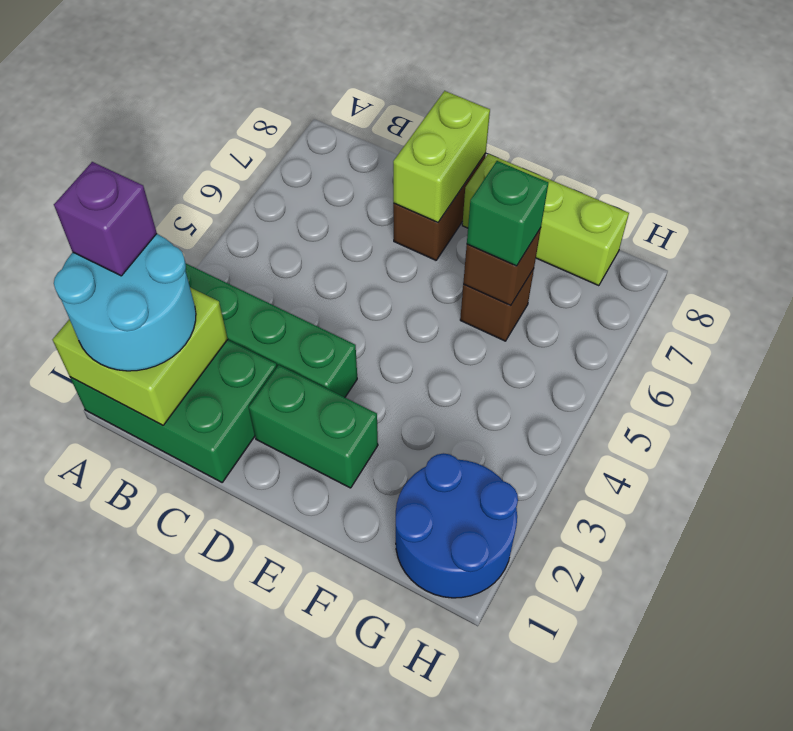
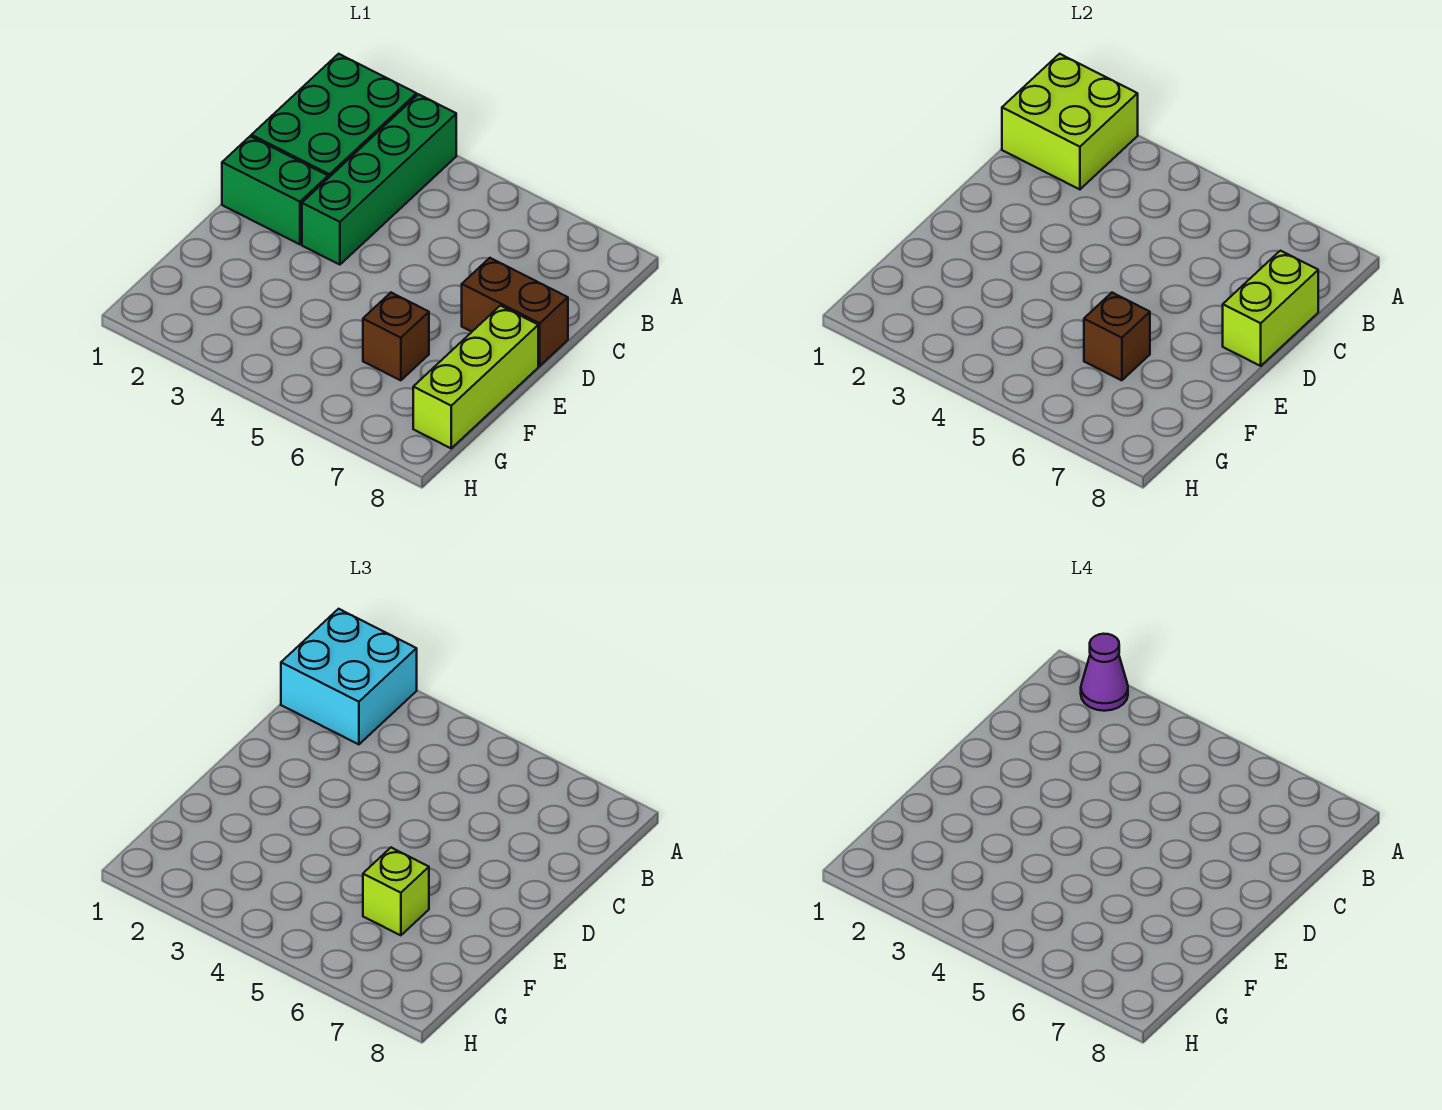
cyan 2x2 round brick [54,234,196,371] -> cyan 2x2 brick [281,609,417,744]
purple 1x1 brick [54,162,157,276] -> purple 1x1 cone [1081,634,1128,711]
green 1x2 brick [249,365,378,488] -> green 1x2 brick turned to [222,136,328,244]
lime 1x2 brick [393,91,490,222] -> lime 1x2 brick turned to [1223,251,1318,366]
green 1x1 brick [467,161,548,266] -> lime 1x1 brick [363,848,429,935]
blue 2x2 round brick [396,453,518,598] -> none

